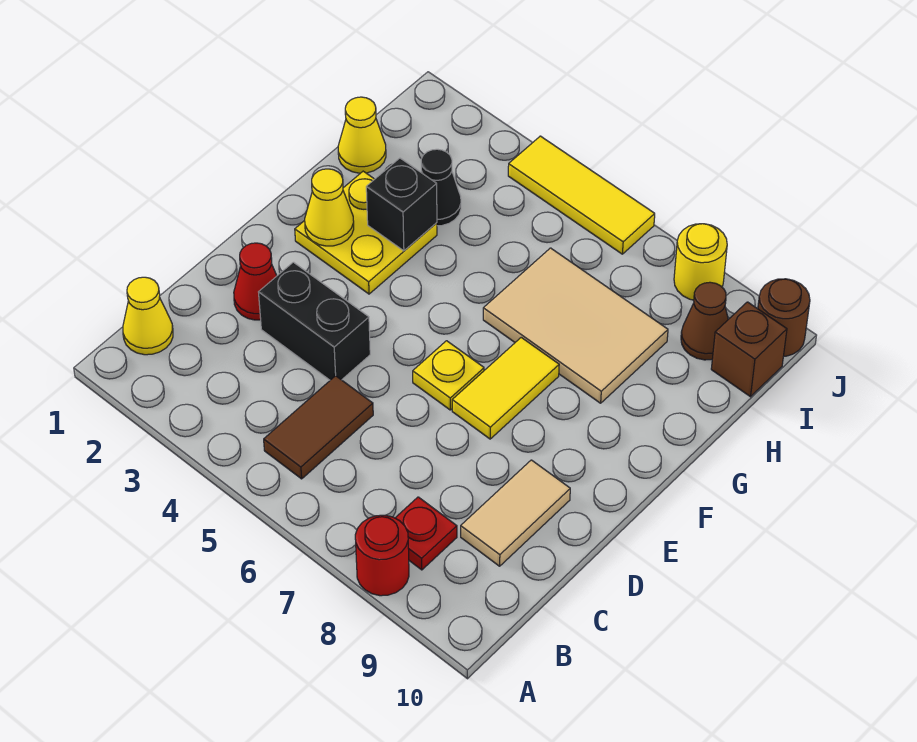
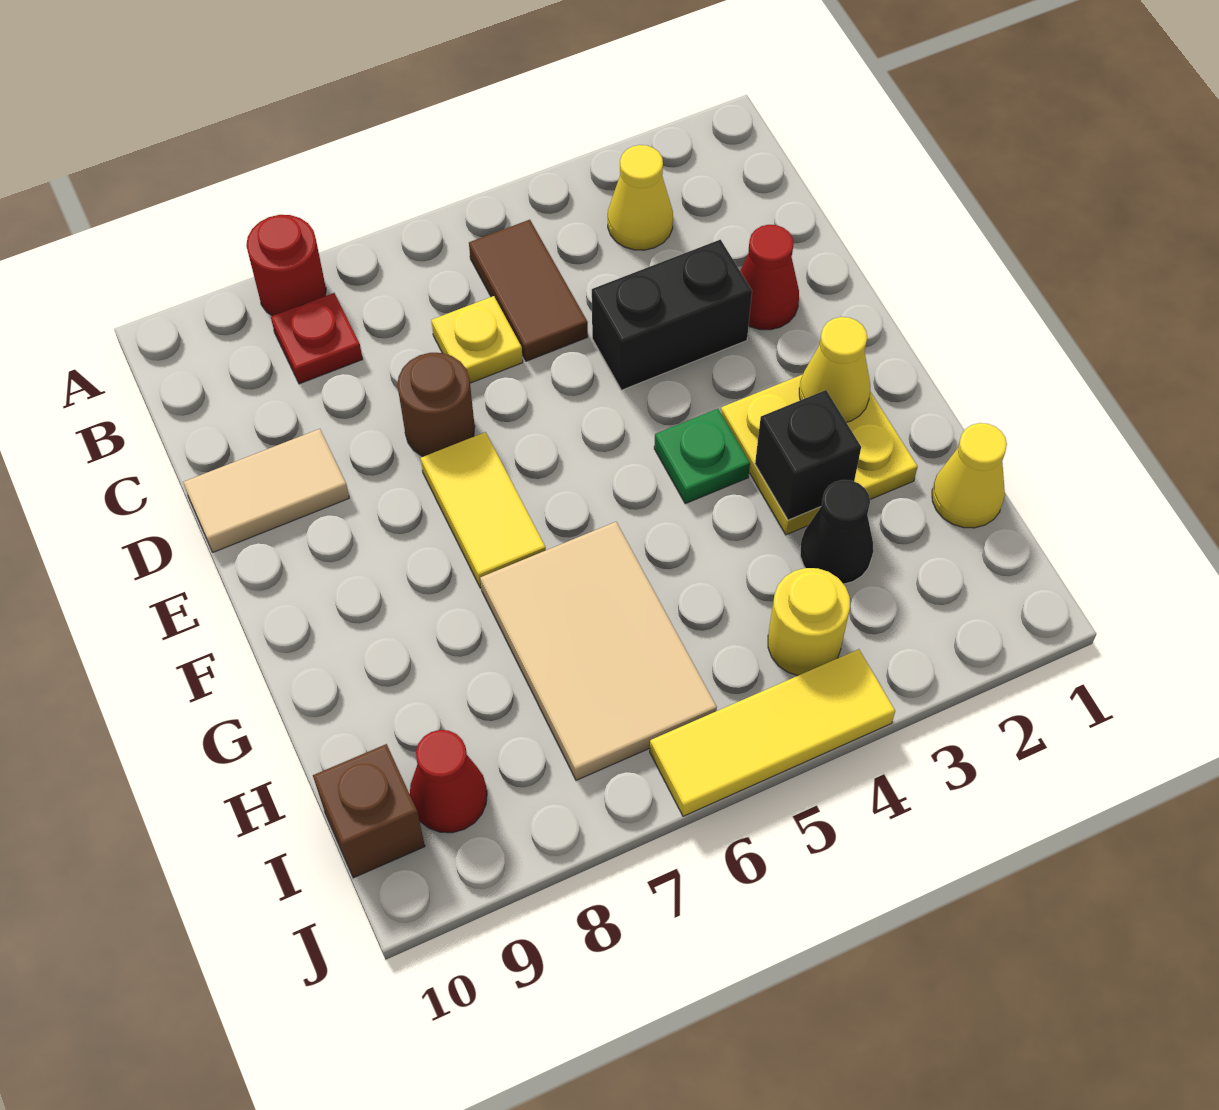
yellow 1x1 cone [123,277,173,355] -> yellow 1x1 cone moved to [608,145,673,250]
tan 1x2 tile [461,460,570,566] -> tan 1x2 tile turned to [183,429,349,552]
yellow 1x1 plate [413,341,484,410] -> yellow 1x1 plate moved to [431,296,523,383]
none -> green 1x1 plate [654,409,750,504]
tan 2x3 tile [483,248,668,403] -> tan 2x3 tile turned to [480,522,717,780]
brown 1x1 cone [681,282,728,360] -> red 1x1 cone [410,730,487,833]
yellow 1x1 round brick [674,224,727,300] -> yellow 1x1 round brick moved to [768,568,850,675]
brown 1x1 round brick [758,279,810,356] -> brown 1x1 round brick moved to [398,353,475,457]

